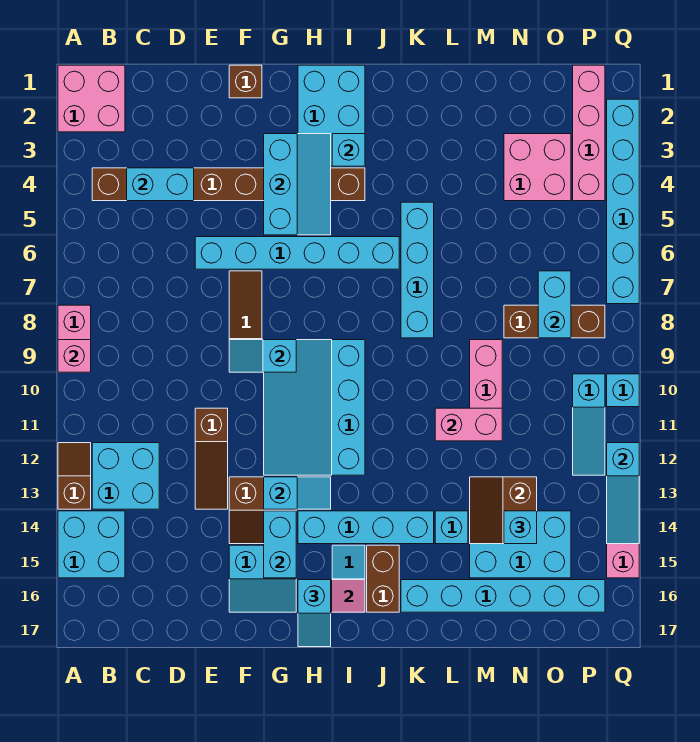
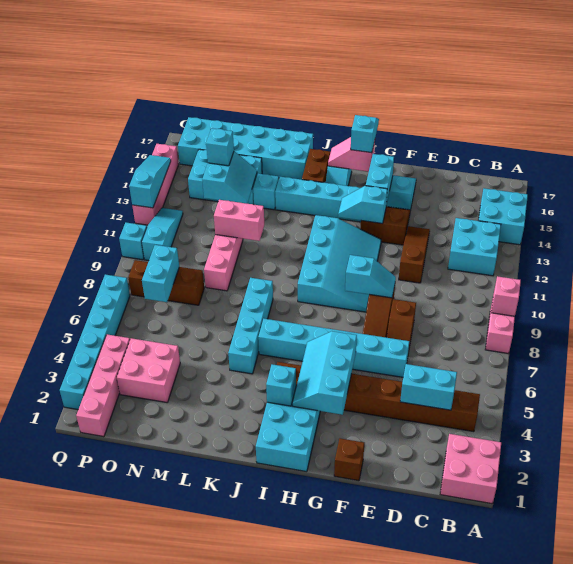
brown 1x2 slope [58,443,91,509] -> brown 1x2 slope moved to [387,299,416,353]
cyan 1x6 brick [401,580,605,612] -> cyan 2x6 brick [178,117,313,180]
brown 2x2 slope [470,477,537,544] -> cyan 2x2 slope [202,151,257,204]

